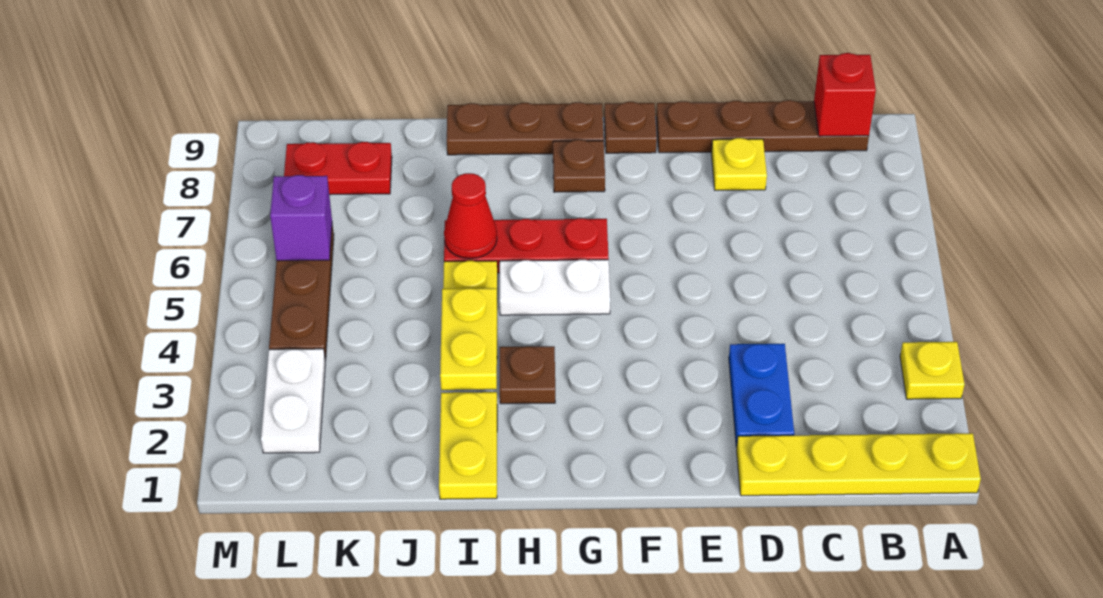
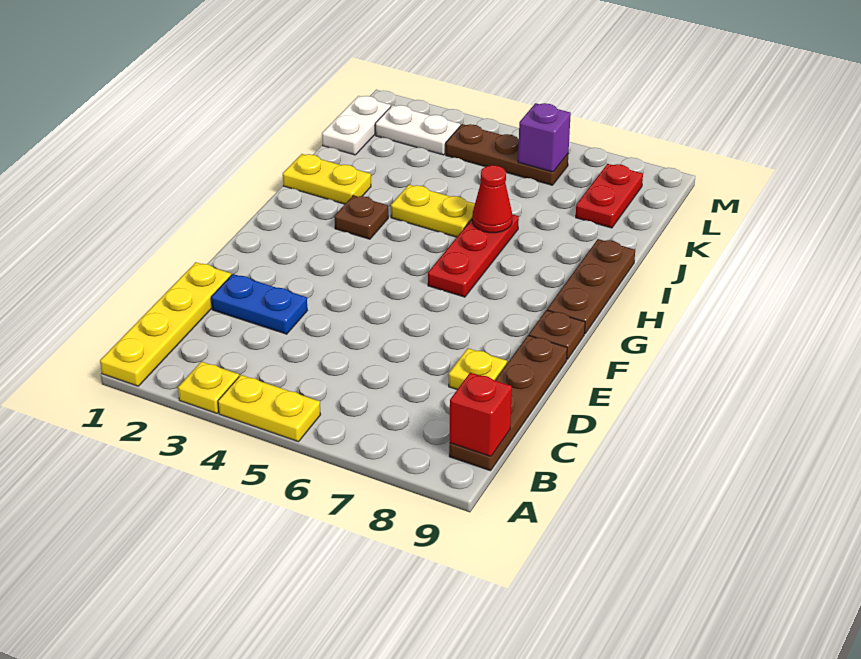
white 1x2 plate [500,260,610,315] -> white 1x2 plate moved to [322,96,391,155]
brown 1x1 plate [553,140,605,192] -> none
yellow 1x2 plate [440,288,497,390] -> yellow 1x2 plate moved to [218,375,321,442]

